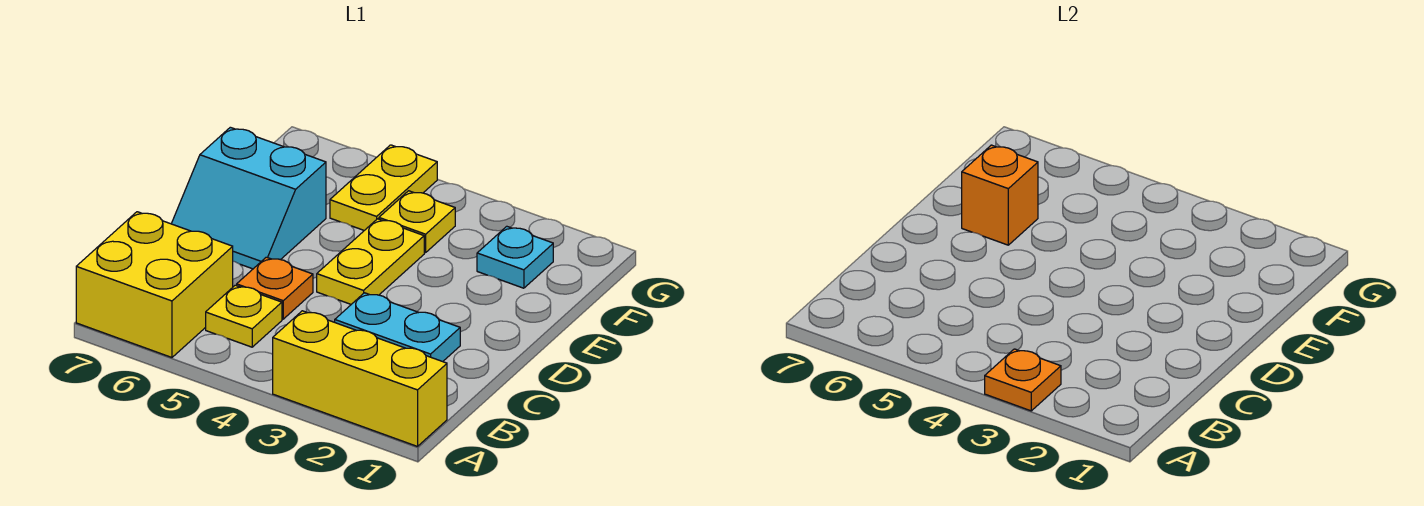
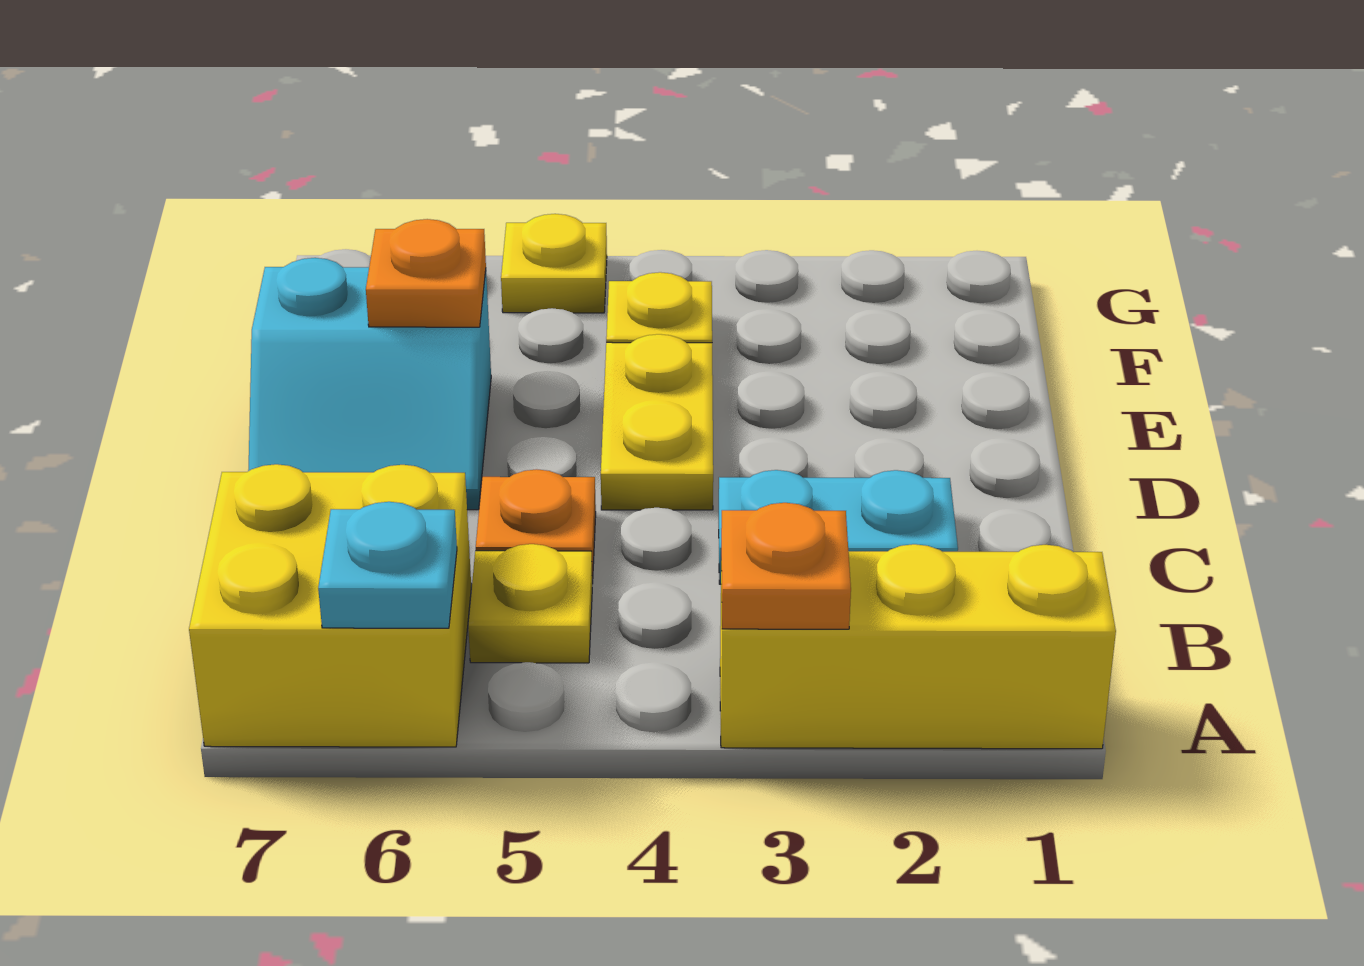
orange 1x1 brick [962,145,1038,245] -> orange 1x1 plate [366,219,486,327]
cyan 1x1 plate [477,226,553,288] -> cyan 1x1 plate moved to [318,502,457,628]
yellow 1x2 plate [330,145,437,230] -> yellow 1x1 plate [501,214,607,313]

